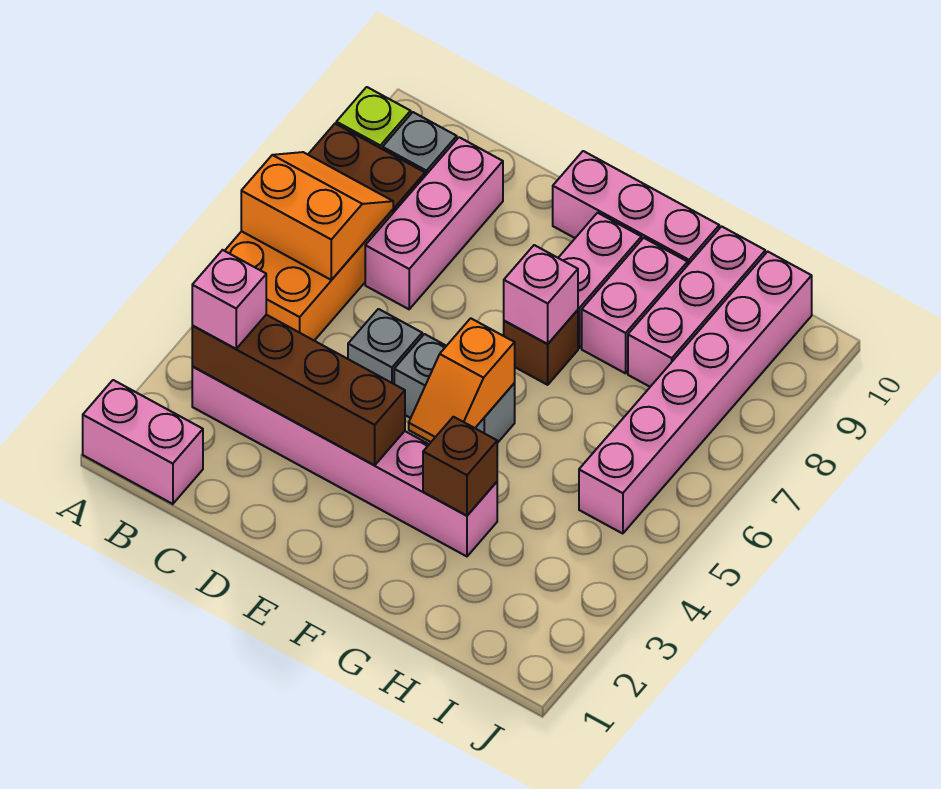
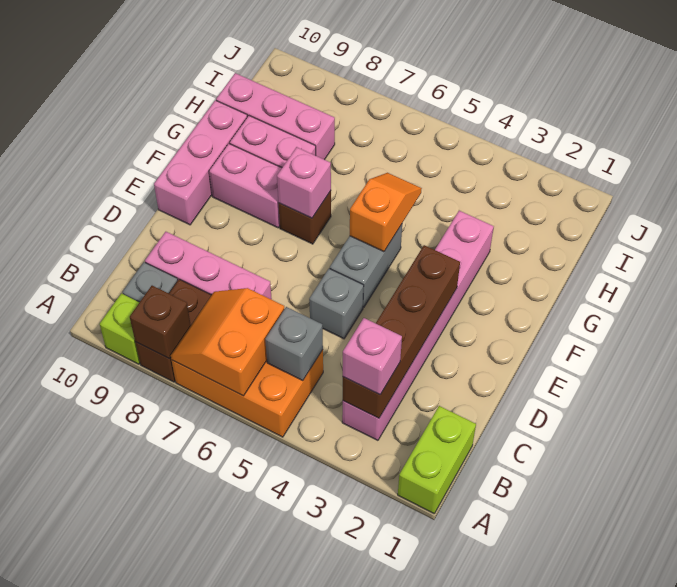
pink 1x2 brick [83,380,203,504] -> lime 1x2 brick [398,406,476,513]
none -> grey 1x1 brick [265,307,323,381]
orange 1x2 slope [409,318,515,442] -> orange 1x2 slope turned to [350,173,422,252]
brown 1x1 brick [423,417,497,516] -> brown 1x1 brick moved to [130,286,191,359]
pink 1x6 brick [579,252,812,534] -> none

